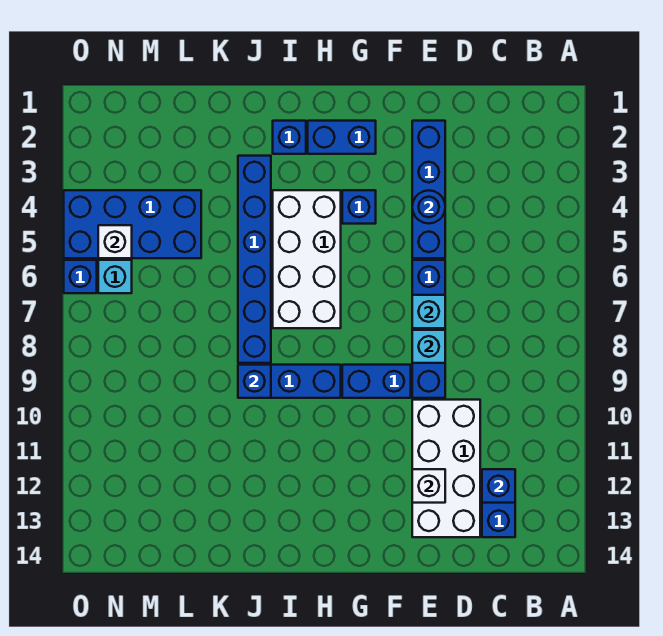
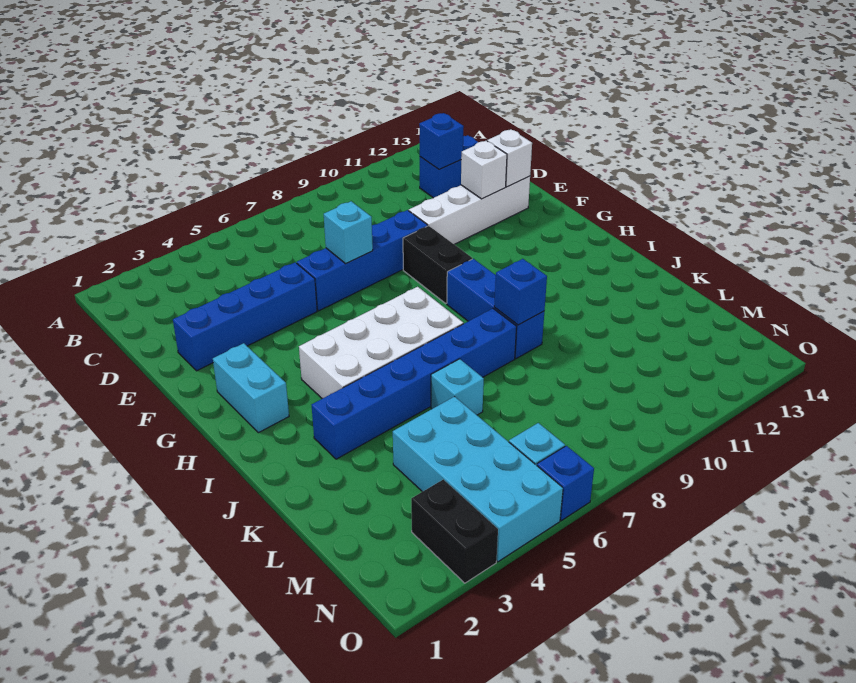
white 2x4 brick [412,400,480,537] -> white 1x4 brick [409,176,530,244]
blue 1x1 round brick [412,190,445,224] -> none
cyan 1x1 brick [412,330,445,363] -> cyan 1x1 brick moved to [431,359,484,415]
blue 1x2 brick [342,365,411,398] -> black 1x2 brick [403,226,472,303]
blue 1x2 brick [308,121,376,154] -> cyan 1x2 brick [213,343,289,433]
blue 1x1 brick [342,190,376,224] -> none
blue 1x1 brick [273,121,306,154] -> none
blue 2x4 brick [64,190,201,258] -> cyan 2x4 brick [393,396,563,562]
none -> black 1x2 brick [411,479,498,583]
white 1x1 brick [98,225,132,258] -> white 1x1 brick moved to [487,129,532,187]

